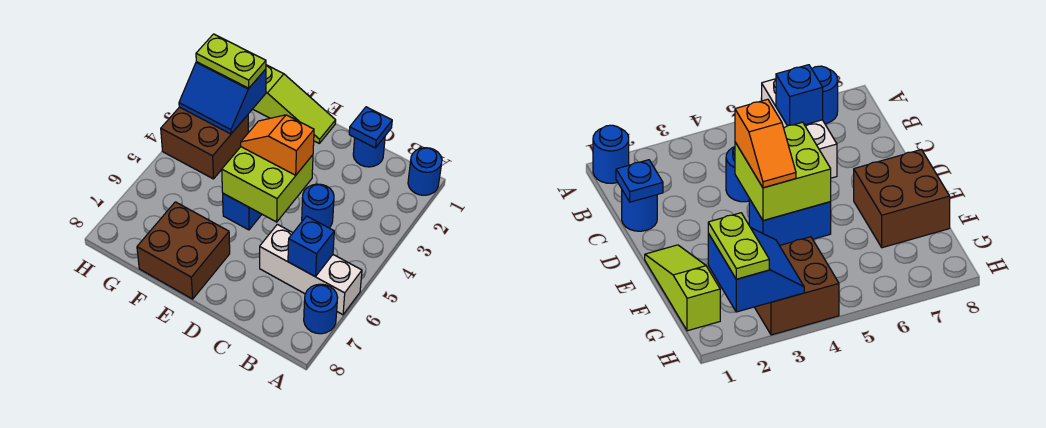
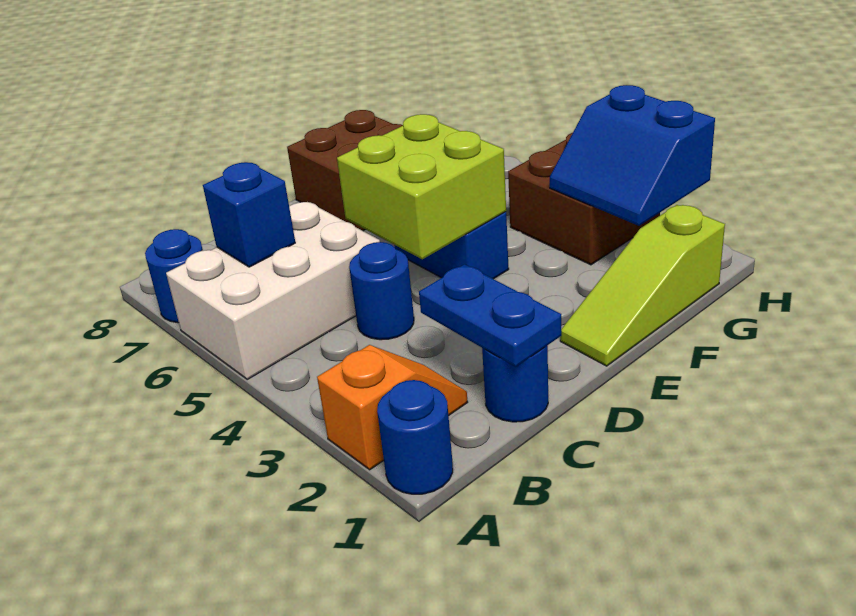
white 1x3 brick [260,224,362,315] -> white 2x3 brick [166,202,380,379]
blue 1x1 plate [349,107,392,148] -> blue 1x2 plate [419,264,561,367]
orange 1x2 slope [241,115,314,175] -> orange 1x2 slope moved to [317,345,468,470]
blue 2x2 slope [179,62,266,134] -> blue 2x2 slope turned to [550,85,715,226]
lime 1x2 plate [196,34,266,88] -> none

